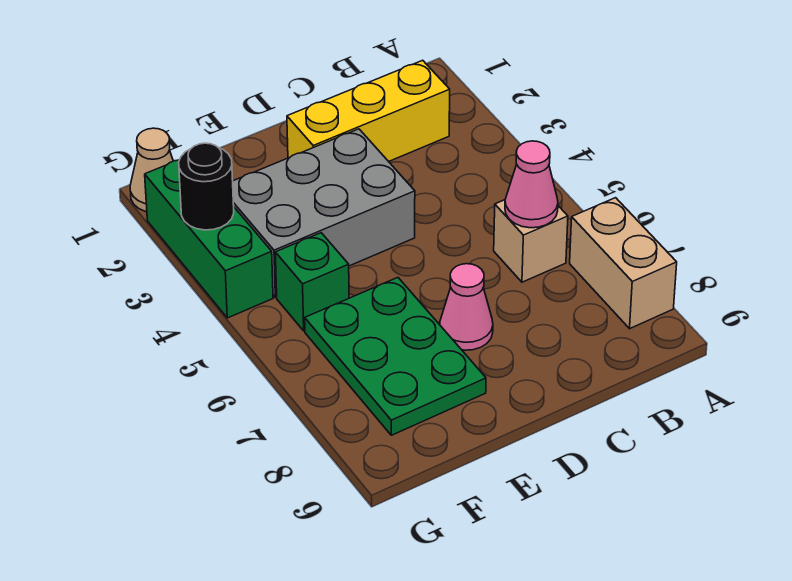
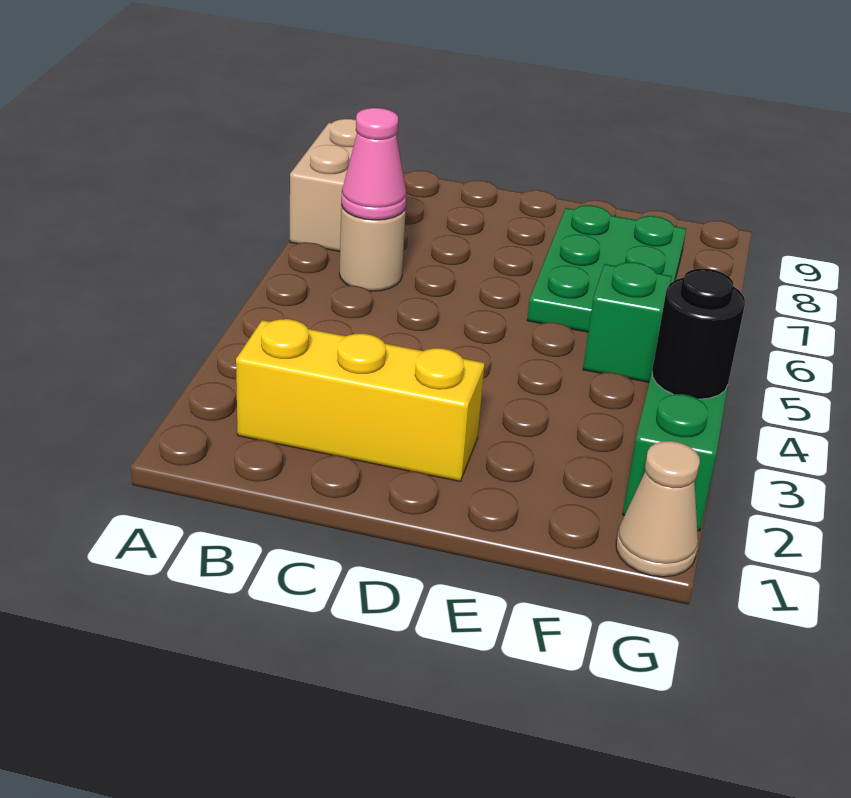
tan 1x1 brick [494,200,568,282] -> tan 1x1 round brick [339,205,406,291]
grey 2x3 brick [233,129,415,297] -> none
pink 1x1 cone [440,264,493,350] -> none

